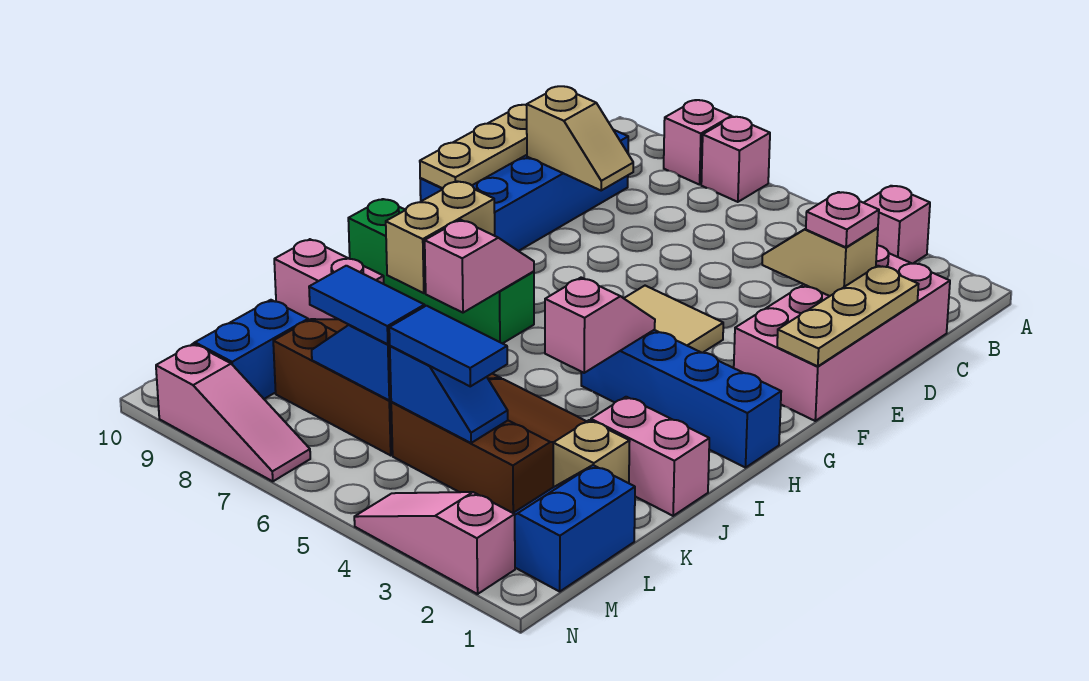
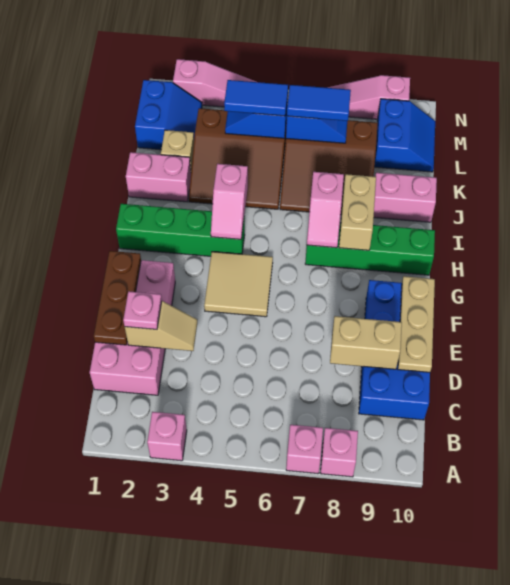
tan 1x3 plate [777,266,919,366] -> brown 1x3 plate [94,251,141,345]
tan 1x2 slope [527,86,633,190] -> tan 1x2 brick [330,316,402,369]
blue 1x4 brick [581,330,781,468] -> green 1x4 brick [116,204,245,256]

